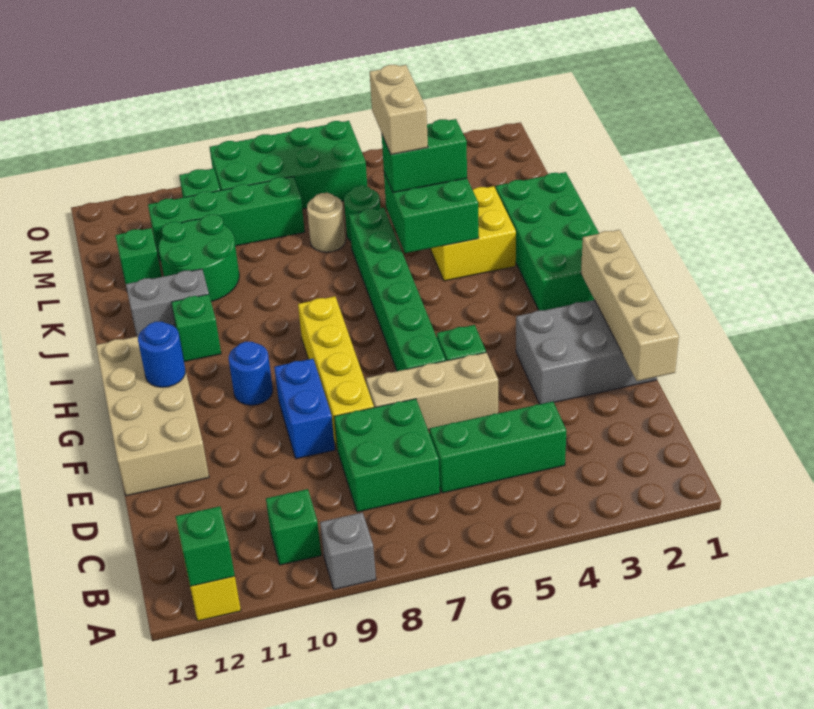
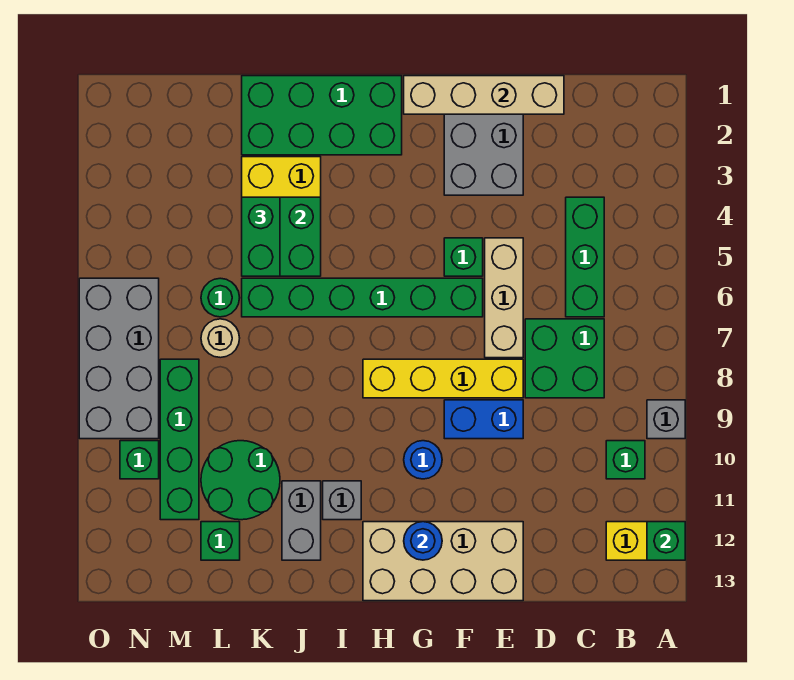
green 1x1 brick [171,294,221,362] -> grey 1x1 brick [323,481,361,520]
tan 1x2 brick [370,65,428,155] -> none
green 2x4 brick [209,121,367,209] -> grey 2x4 brick [79,278,159,439]

